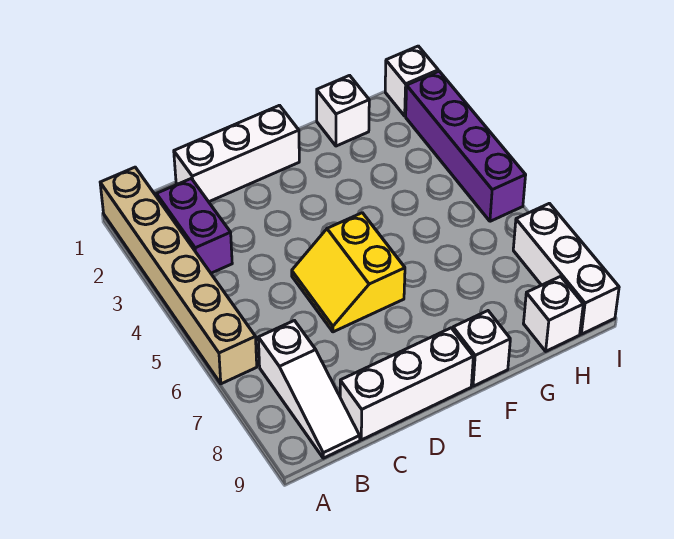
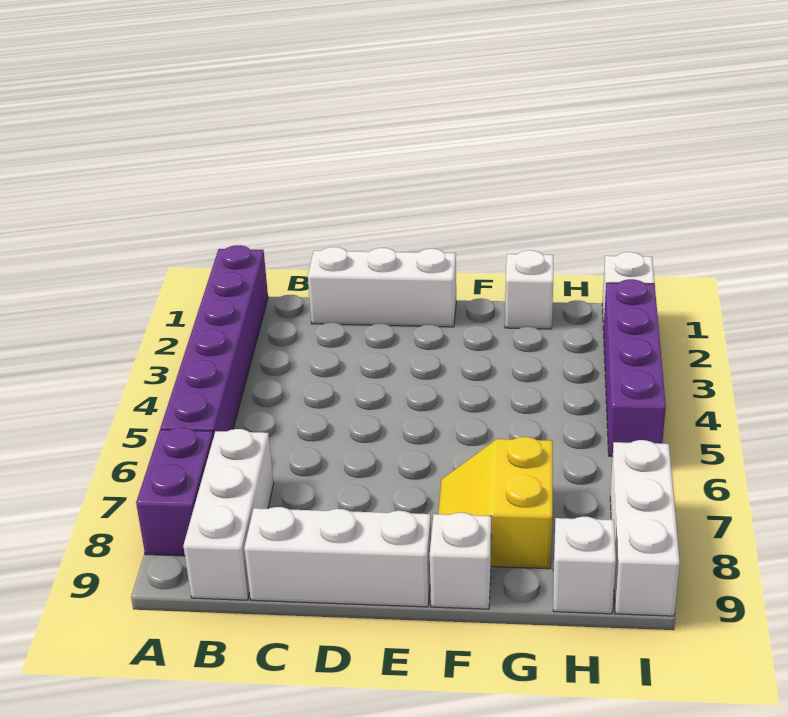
tan 1x6 brick [100,167,257,384] -> purple 1x6 brick [160,245,268,437]
purple 1x2 brick [157,178,232,273] -> purple 1x2 brick moved to [136,427,213,556]
white 1x3 slope [258,321,360,458] -> white 1x3 brick [183,429,274,600]
yellow 2x2 slope [292,213,405,332] -> yellow 2x2 slope moved to [438,437,553,569]

